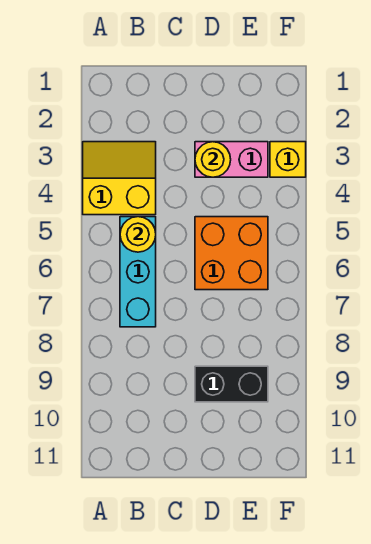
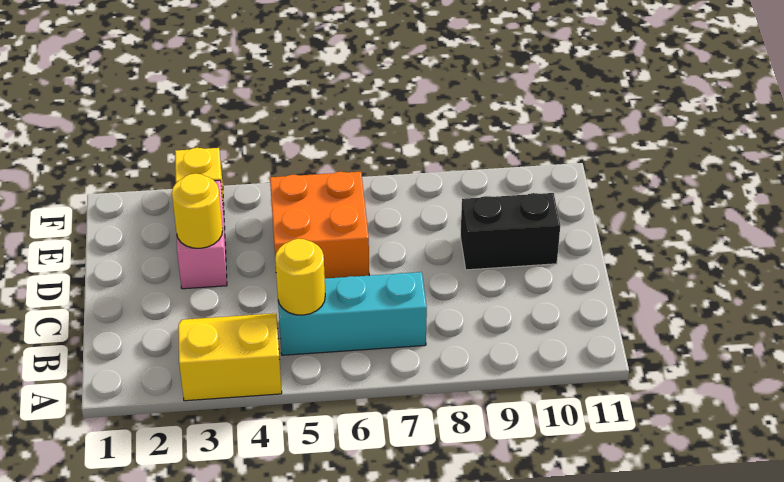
yellow 2x2 slope [83,142,156,215] -> yellow 2x2 slope turned to [178,313,282,401]
black 1x2 brick [195,366,268,402] -> black 1x2 brick turned to [461,193,560,270]

